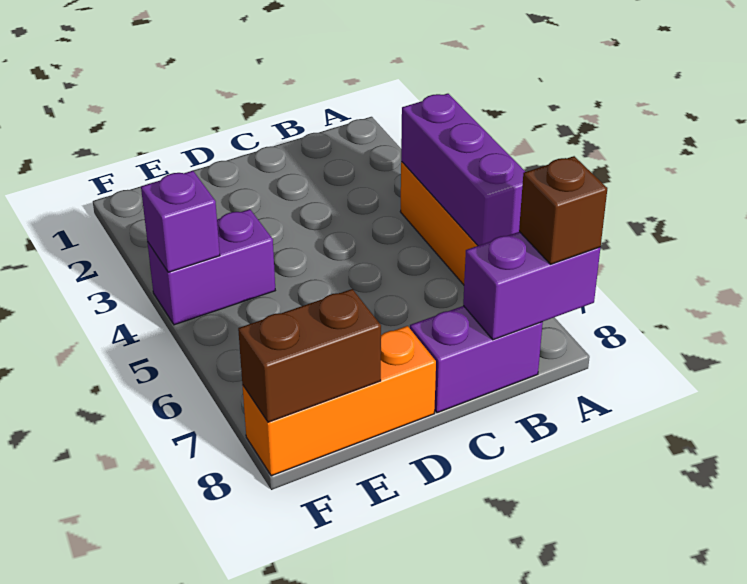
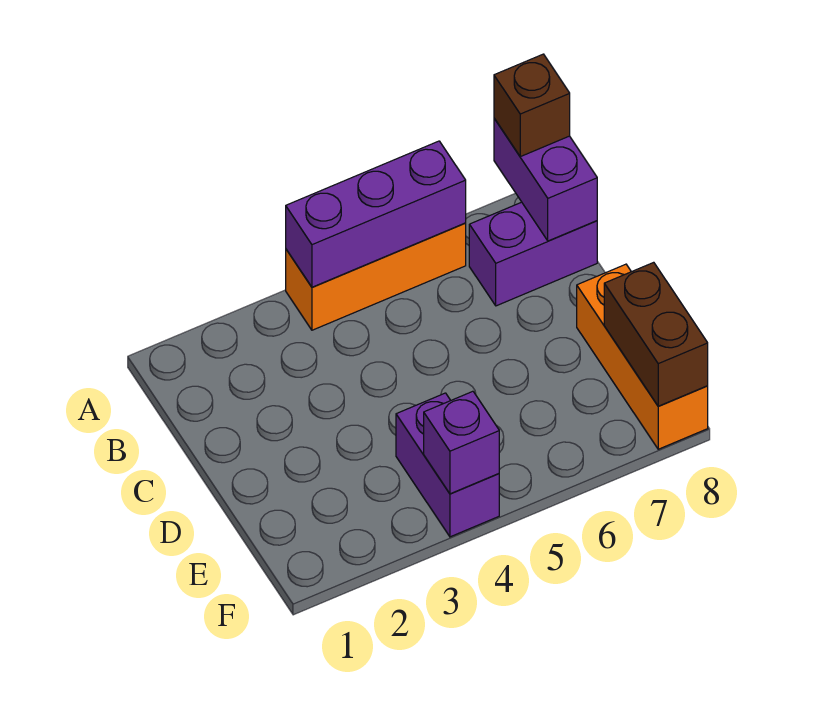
purple 1x2 brick [410,306,543,413] -> purple 1x2 brick turned to [469,202,597,306]

